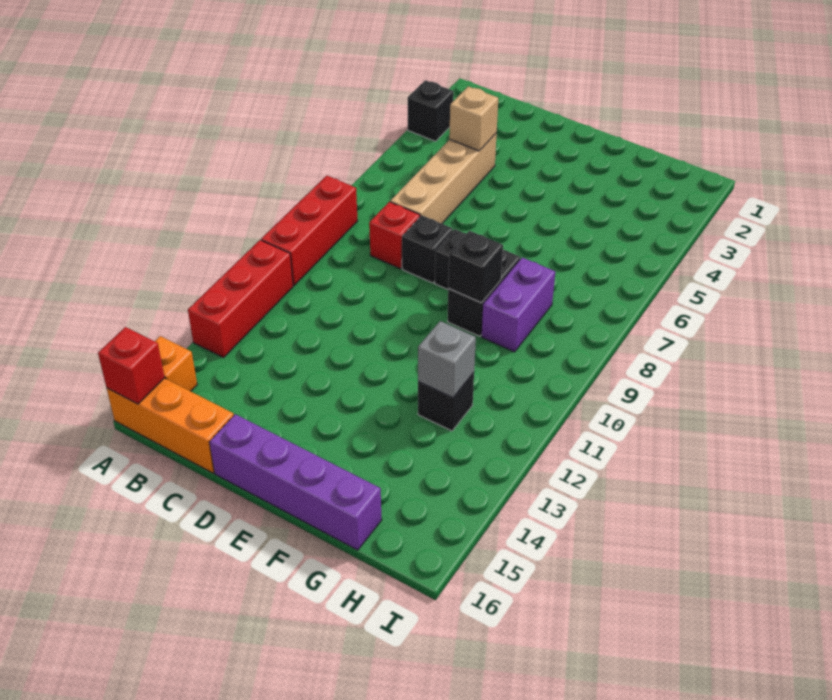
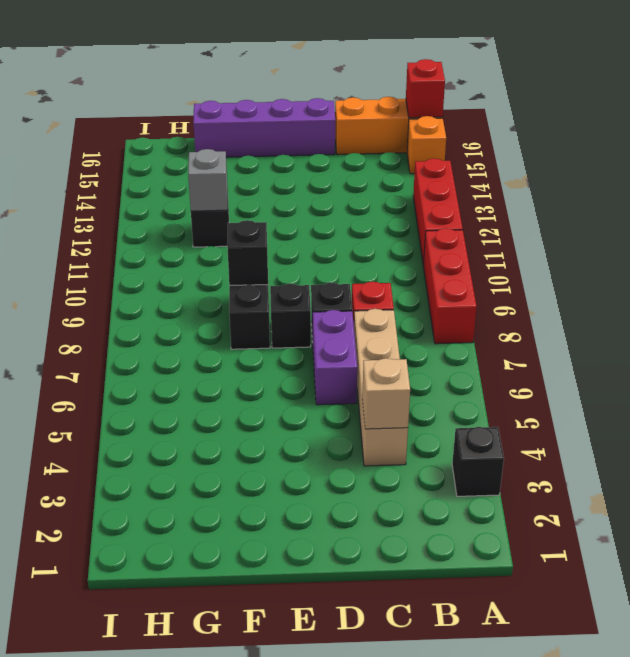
purple 1x2 brick [482,258,555,352] -> purple 1x2 brick moved to [313,310,357,405]

